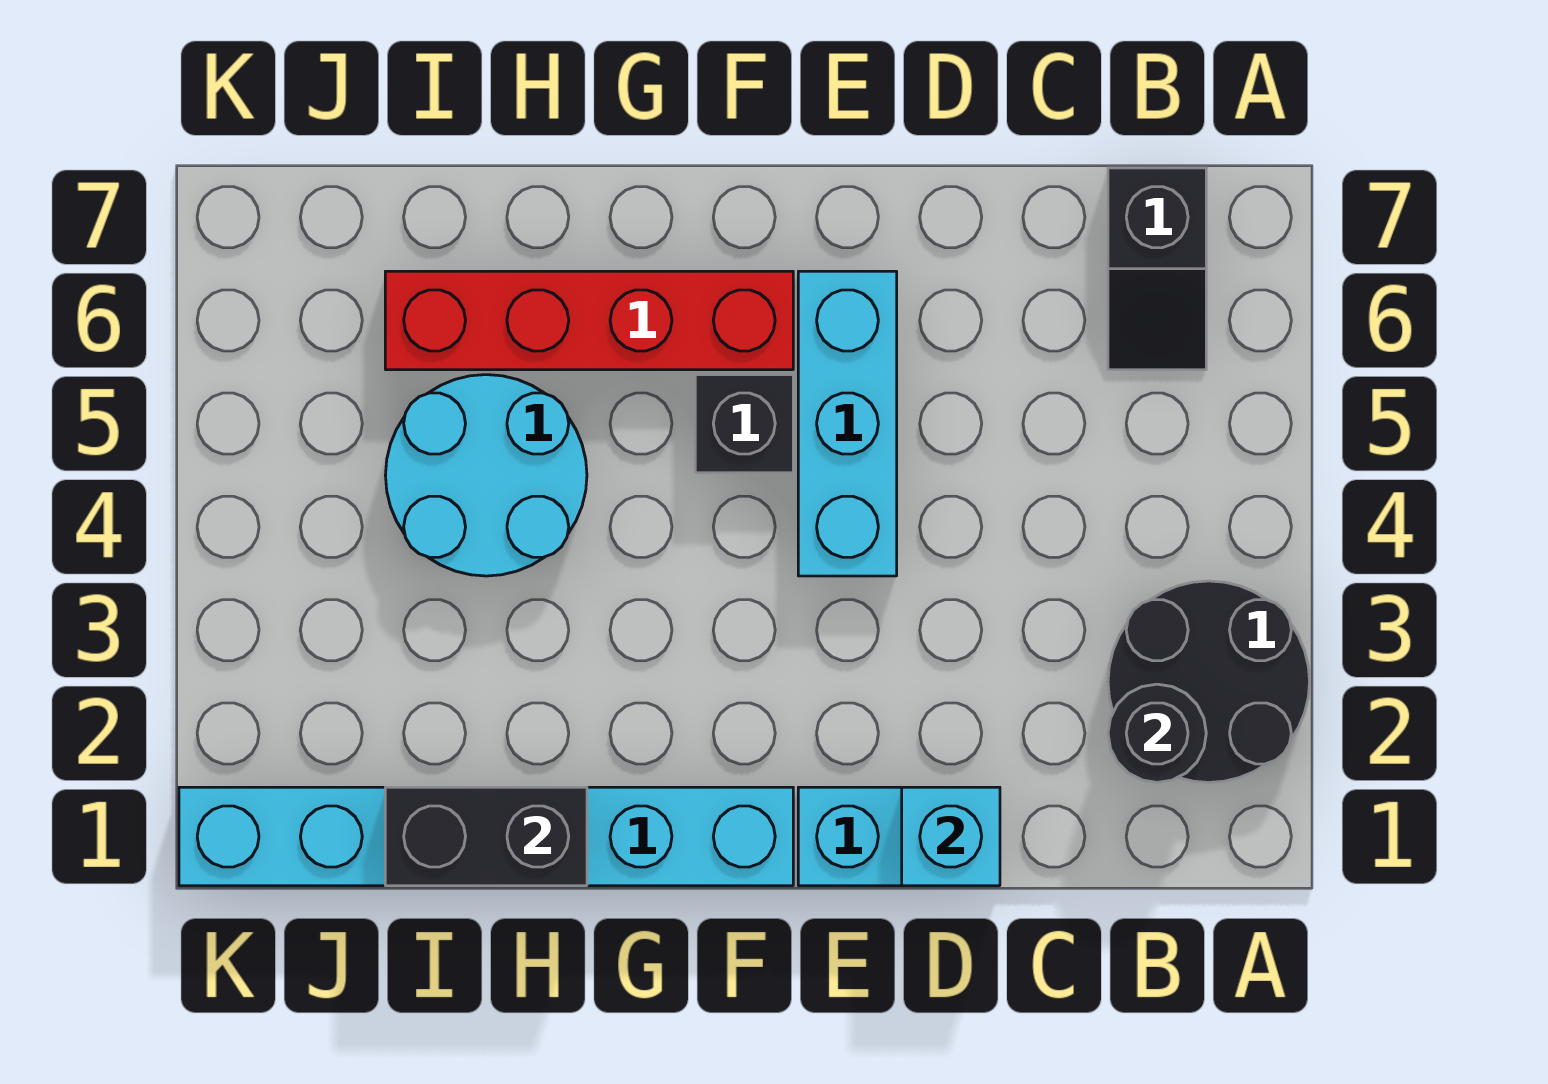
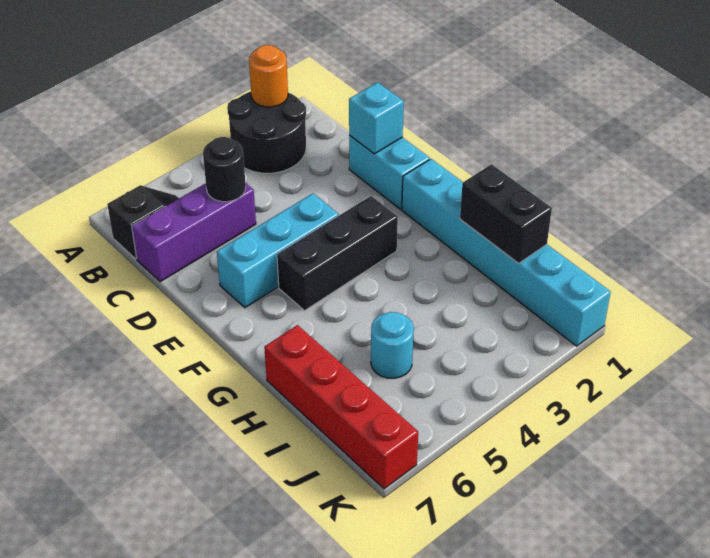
none -> orange 1x1 round brick [249,45,288,107]
black 1x1 round brick [1108,684,1206,782] -> black 1x1 round brick moved to [203,137,246,202]
none -> purple 1x3 brick [132,183,256,282]
black 1x1 brick [695,375,793,473] -> black 1x3 brick [277,196,398,310]
red 1x4 brick [385,271,793,370] -> red 1x4 brick moved to [264,325,418,489]
cyan 2x2 round brick [385,375,587,576] -> cyan 1x1 round brick [371,312,414,378]

